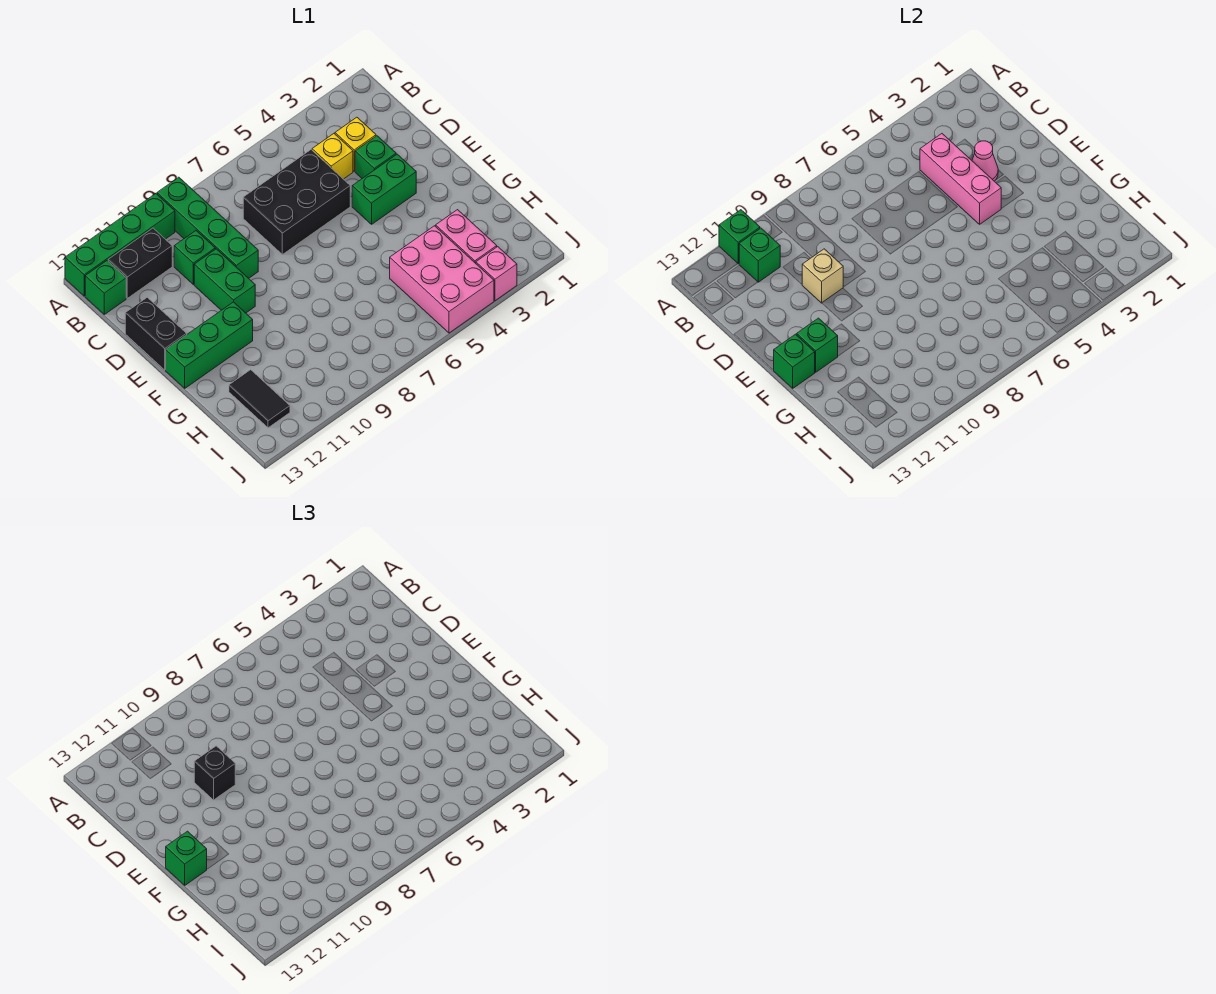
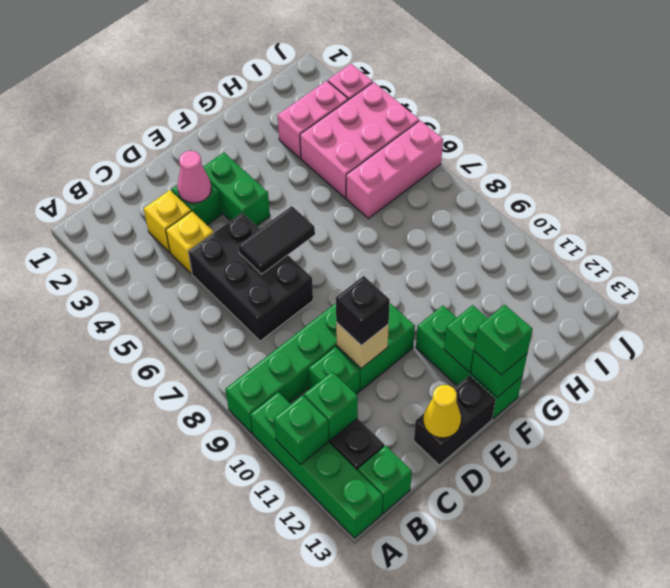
pink 1x3 brick [920,134,1001,224] -> pink 1x3 brick moved to [346,120,443,219]
none -> yellow 1x1 cone [424,385,461,438]
black 1x2 tile [229,370,290,428] -> black 1x2 tile moved to [238,206,315,274]

